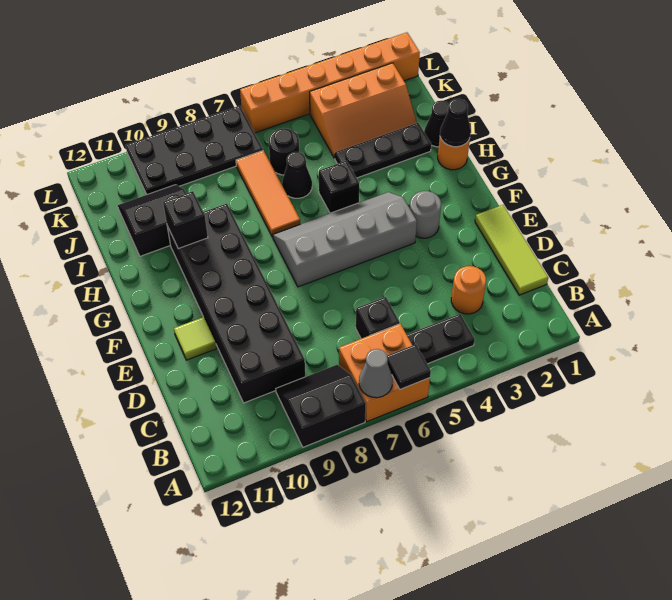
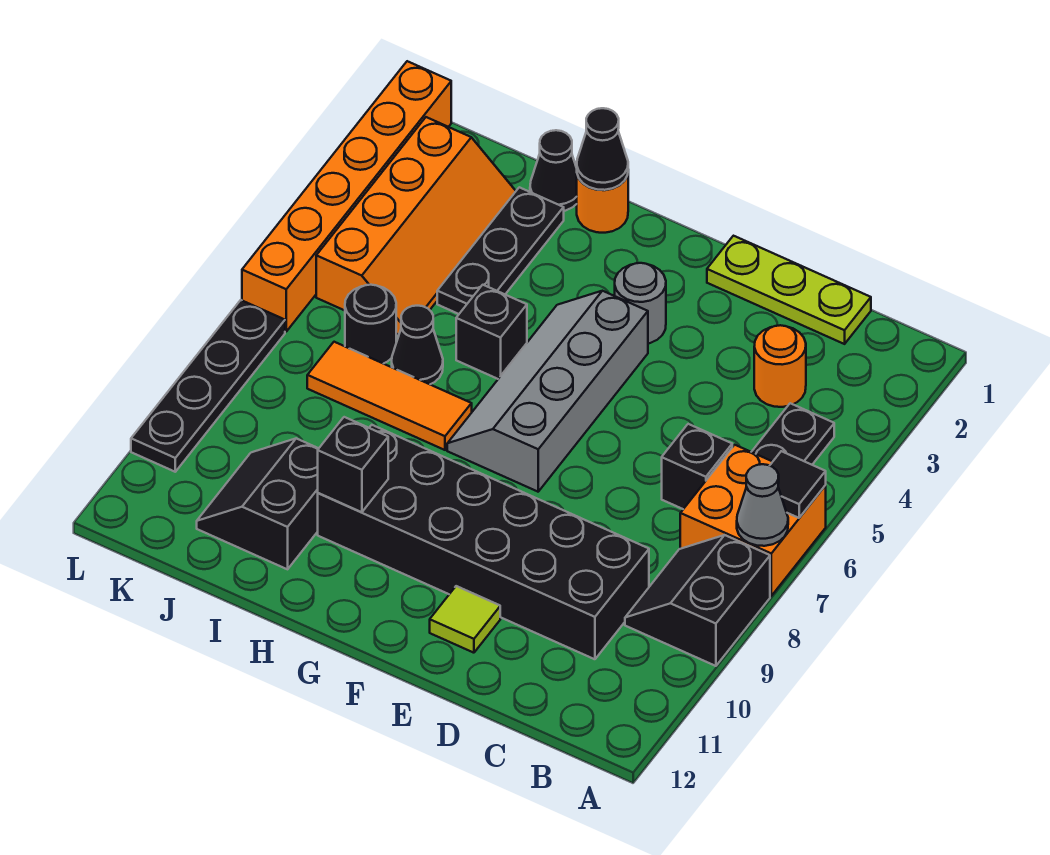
lime 1x3 tile [475,205,548,295] -> lime 1x3 plate [707,236,871,344]
orange 2x3 slope [310,63,417,158] -> orange 2x4 slope [316,117,516,335]
black 2x4 plate [126,106,263,194] -> black 1x4 plate [131,300,285,472]

